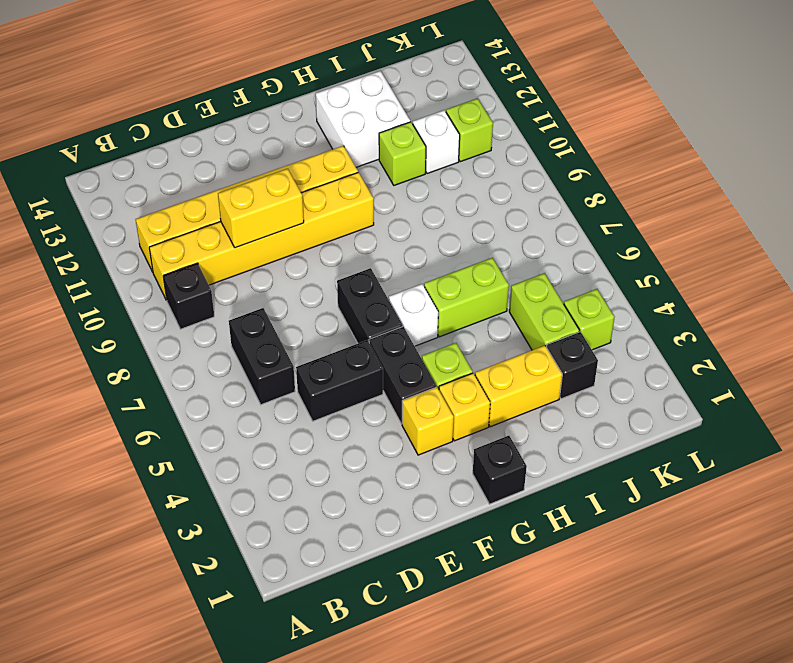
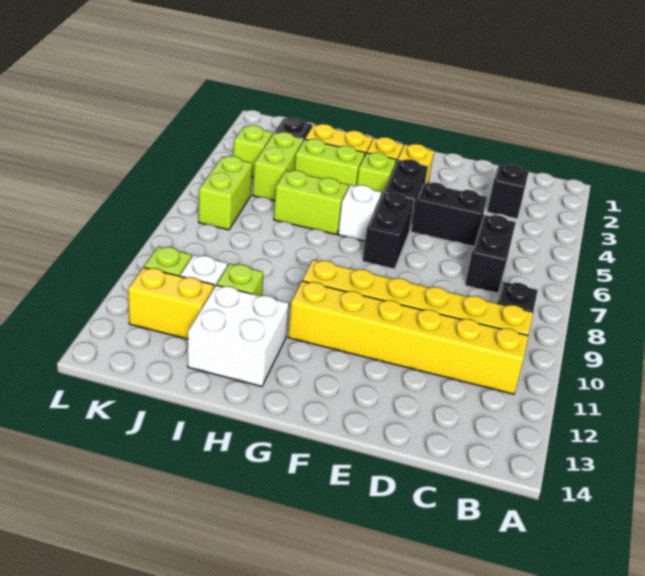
yellow 1x2 brick [218,169,304,248] -> yellow 1x2 brick moved to [128,267,214,339]
black 1x1 brick [473,436,527,504] -> black 1x1 brick moved to [487,164,529,219]
none -> lime 1x2 brick [295,139,365,188]
none -> lime 1x2 brick [199,156,252,230]

